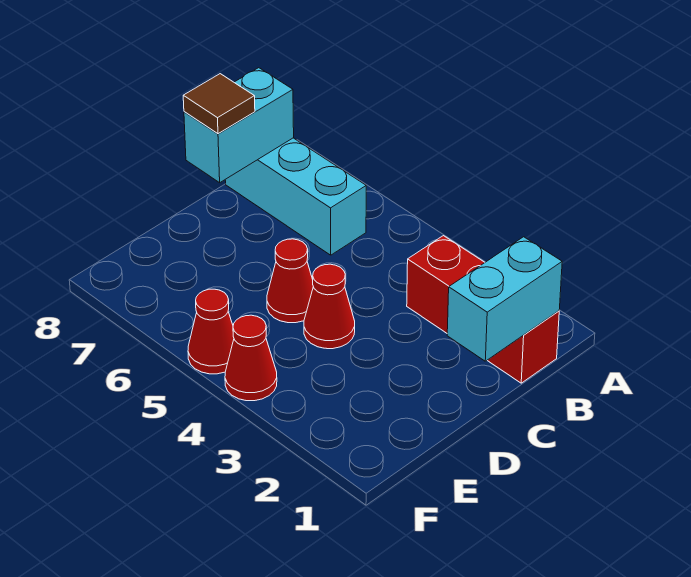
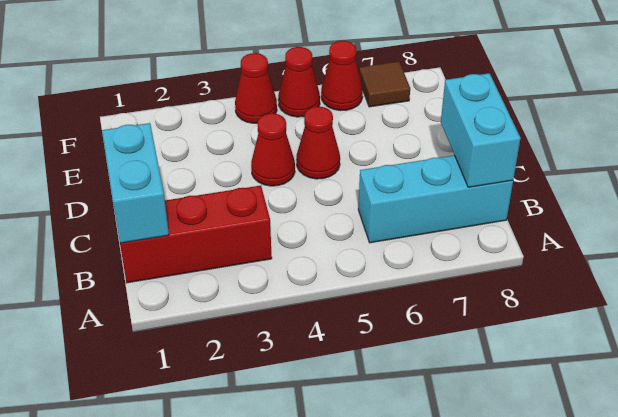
brown 1x1 tile [183,74,255,134] -> brown 1x1 tile moved to [359,62,410,107]
none -> red 1x1 cone [321,41,363,111]

